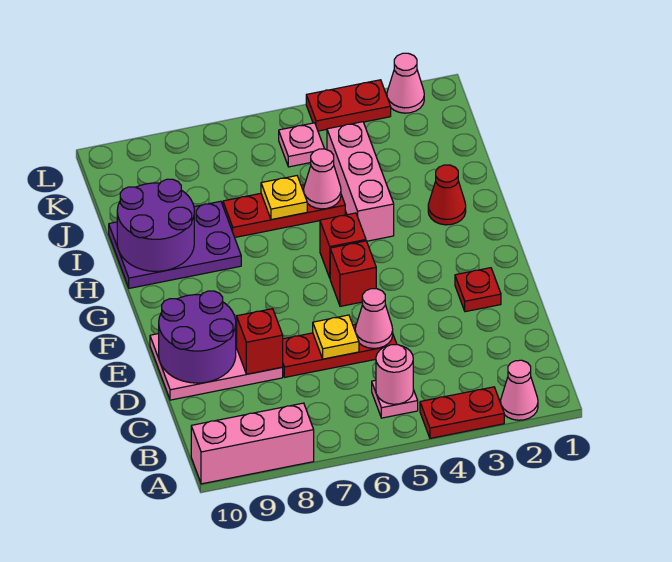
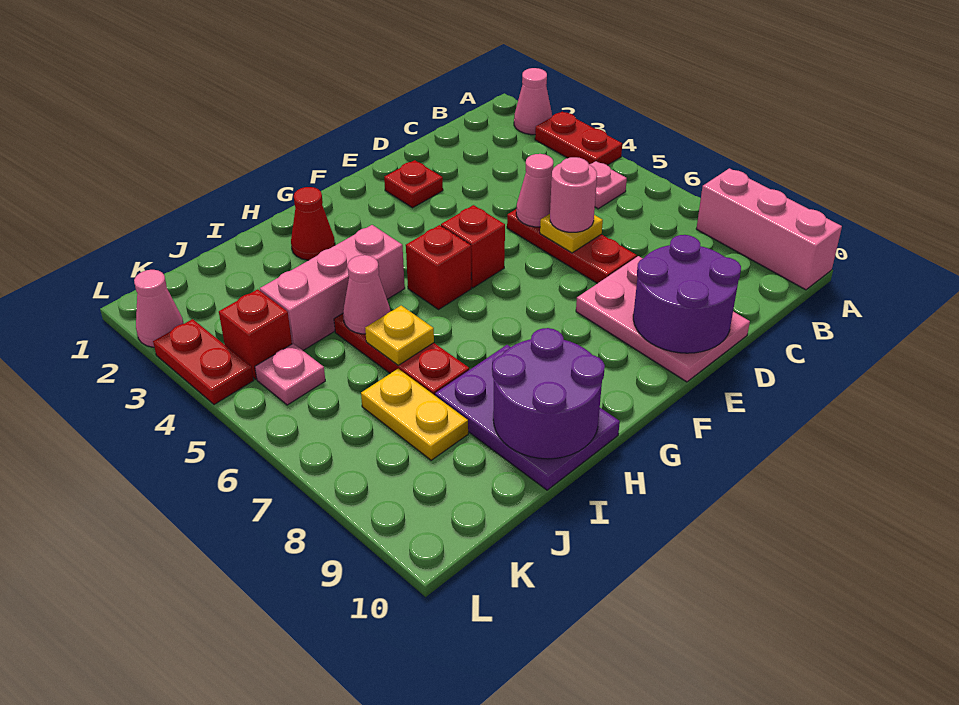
pink 1x1 round brick [376,345,413,404] -> pink 1x1 round brick moved to [550,157,597,232]
red 1x1 brick [237,309,283,374] -> red 1x1 brick moved to [219,289,292,379]
none -> yellow 1x2 plate [361,369,468,460]

